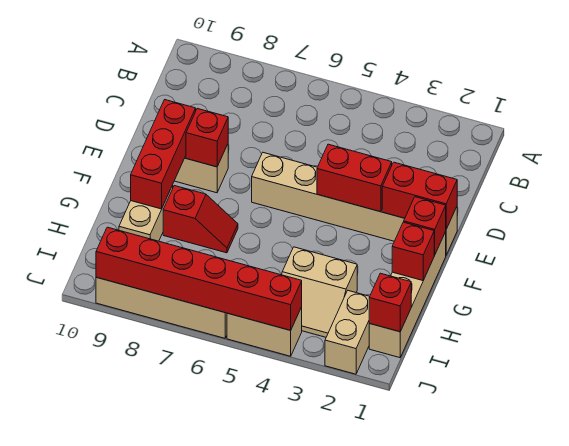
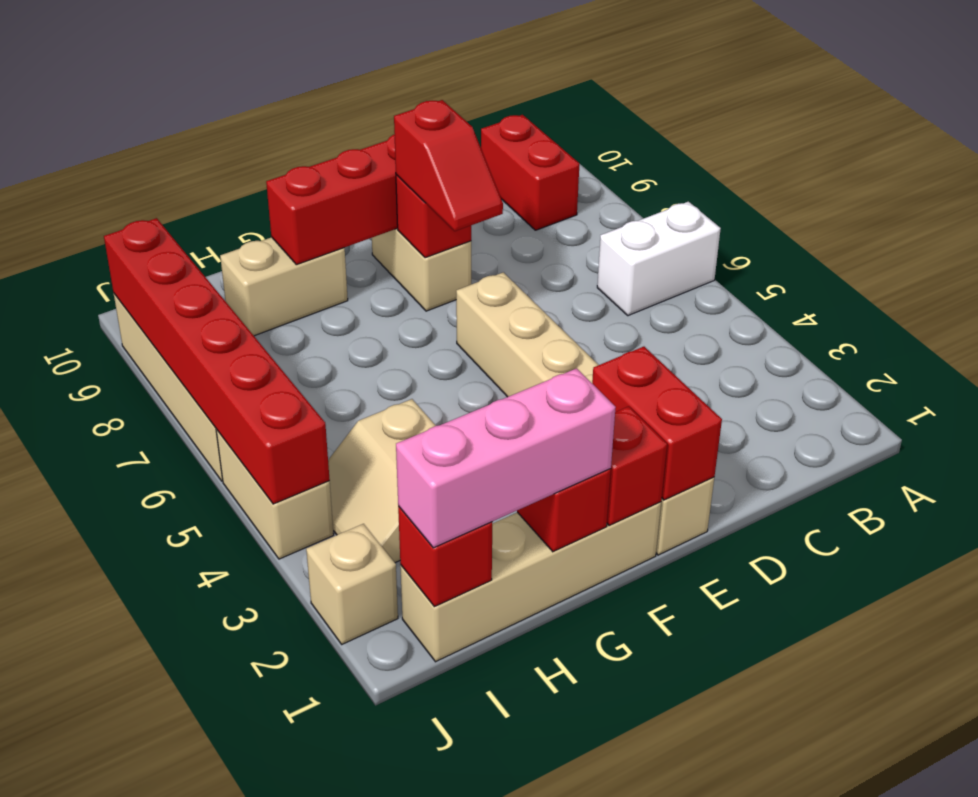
none -> white 1x2 brick [597,202,721,316]
red 1x2 brick [317,144,392,212] -> red 1x2 brick moved to [481,115,580,230]
none -> pink 1x3 brick [396,368,616,548]
red 1x2 slope [163,186,238,253] -> red 1x2 slope moved to [394,100,503,231]
tan 1x2 brick [325,291,370,374] -> tan 1x1 brick [306,524,398,644]

